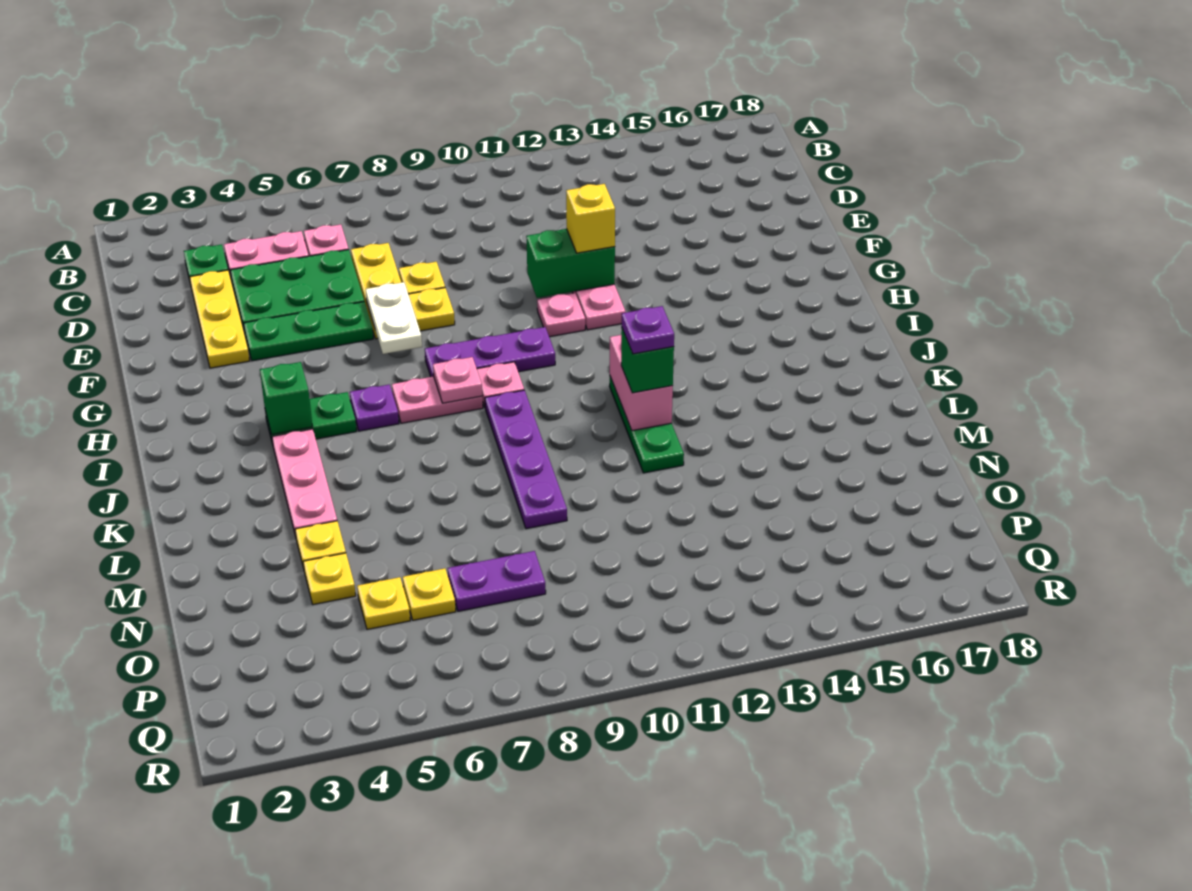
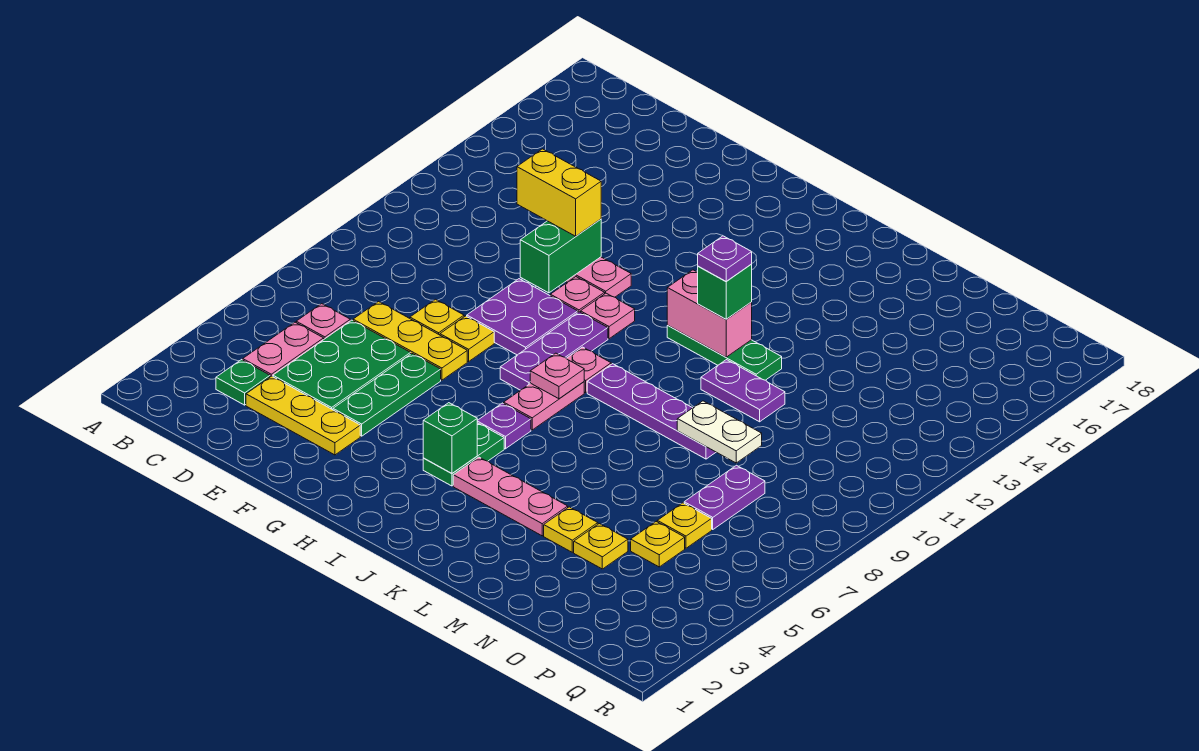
white 1x2 plate [366,282,422,354] -> white 1x2 plate moved to [677,401,762,463]
none -> purple 2x2 plate [467,279,578,355]
yellow 1x1 brick [566,184,615,253] -> yellow 1x2 brick [517,149,601,236]
none -> pink 1x1 plate [581,293,635,339]
none -> purple 1x2 plate [701,360,785,422]

